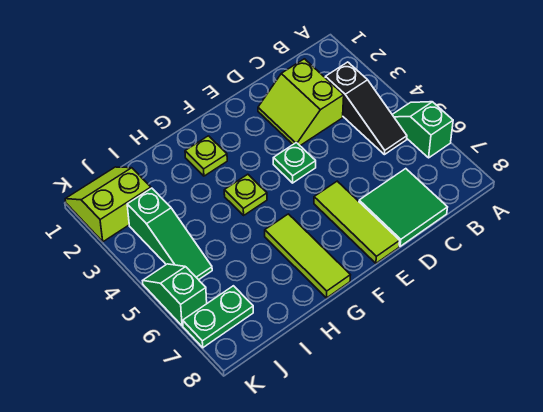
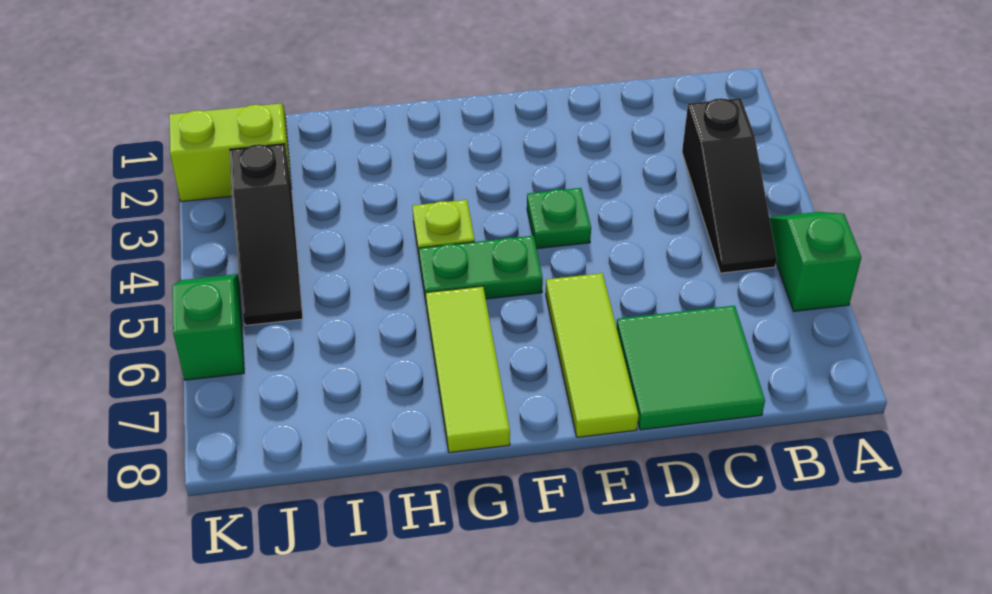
lime 2x2 slope [258,59,344,145] -> none
lime 1x1 plate [185,136,227,176] -> none
green 1x3 slope [127,188,212,280] -> black 1x3 slope [229,144,303,326]
green 1x2 plate [183,286,253,348] -> green 1x2 plate moved to [419,236,543,301]

